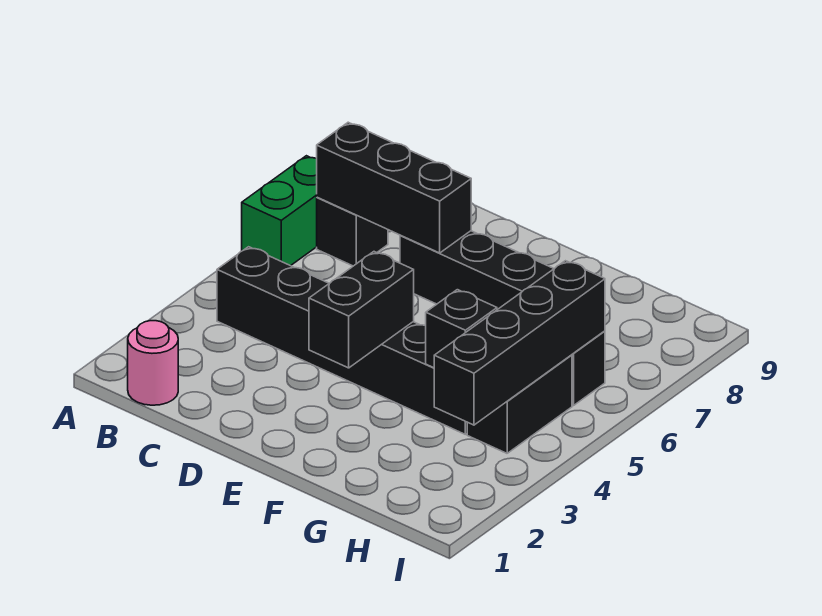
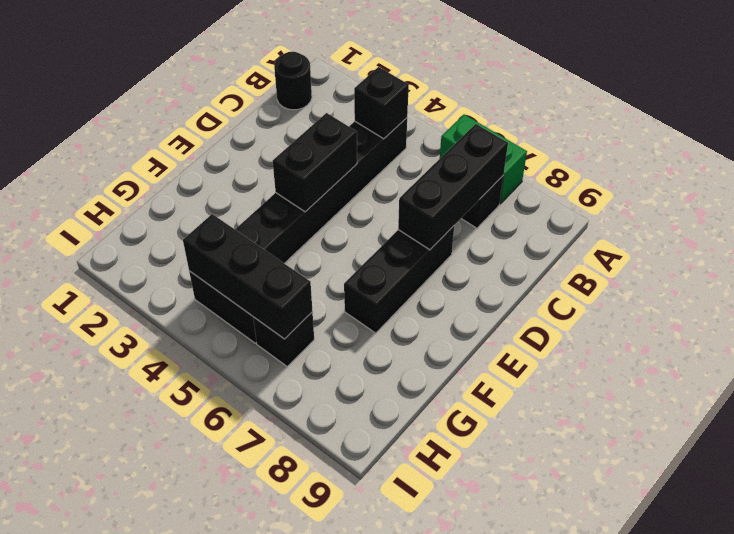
pink 1x1 round brick [128,321,178,405] -> black 1x1 round brick [274,52,312,110]
black 1x2 brick [309,252,414,368] -> black 1x2 brick turned to [273,113,357,212]
black 1x1 brick [426,290,497,368] -> black 1x1 brick moved to [354,67,409,139]
black 1x4 brick [434,261,605,425] -> black 1x3 brick [183,214,313,339]

